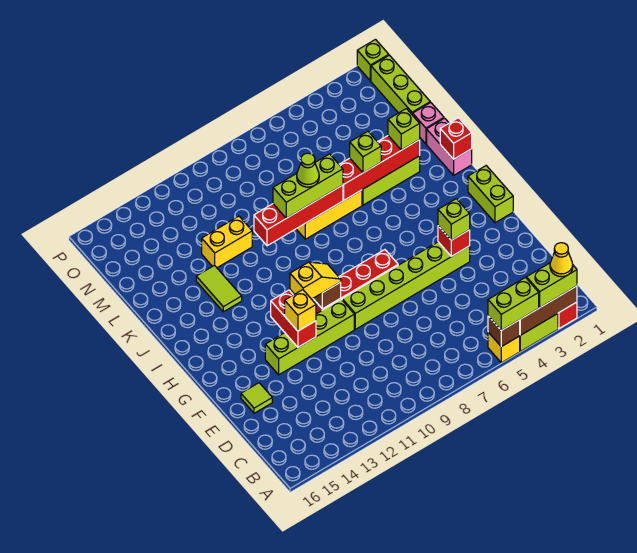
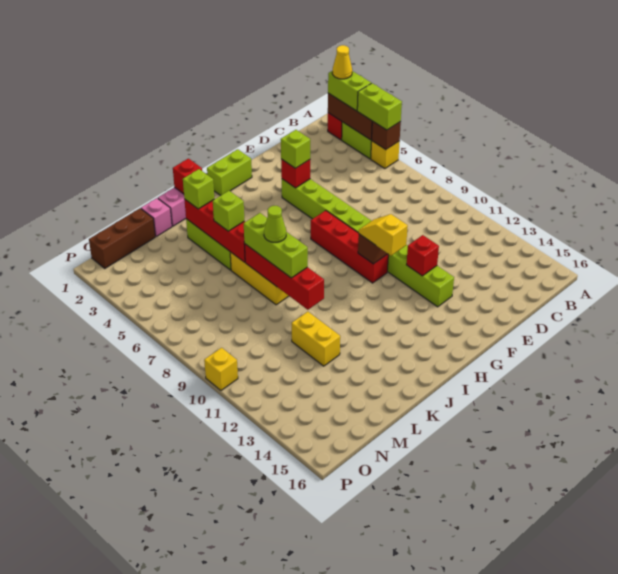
lime 1x1 tile [241,383,272,413] -> none
red 1x2 brick [271,290,316,347] -> red 1x1 brick [407,235,439,276]
yellow 1x1 brick [285,290,316,331] -> yellow 1x1 brick moved to [204,348,238,390]
lime 1x2 tile [196,265,242,312] -> none
lime 1x3 brick [371,55,430,115] -> brown 1x3 brick [89,208,155,268]
lime 1x1 brick [357,40,389,81] -> none

